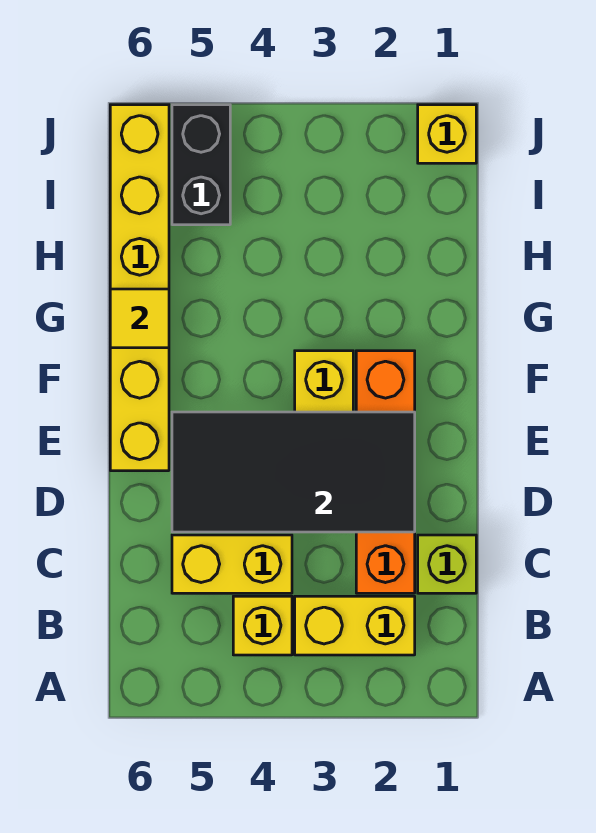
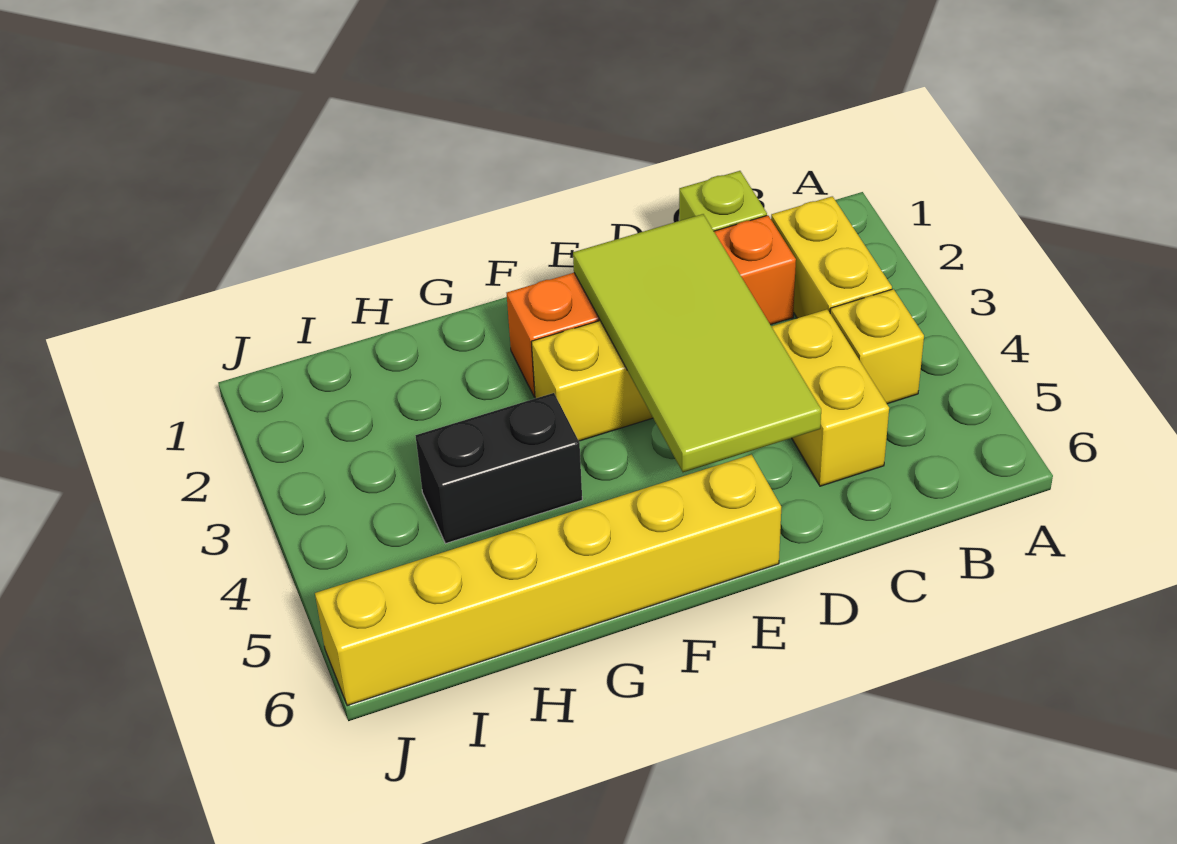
black 2x4 tile [172,412,415,532] -> lime 2x4 tile [573,214,821,472]
yellow 1x1 tile [110,289,169,348] -> none
black 1x2 brick [172,105,230,225] -> black 1x2 brick moved to [415,393,582,544]
yellow 1x1 brick [418,105,476,163] -> none

